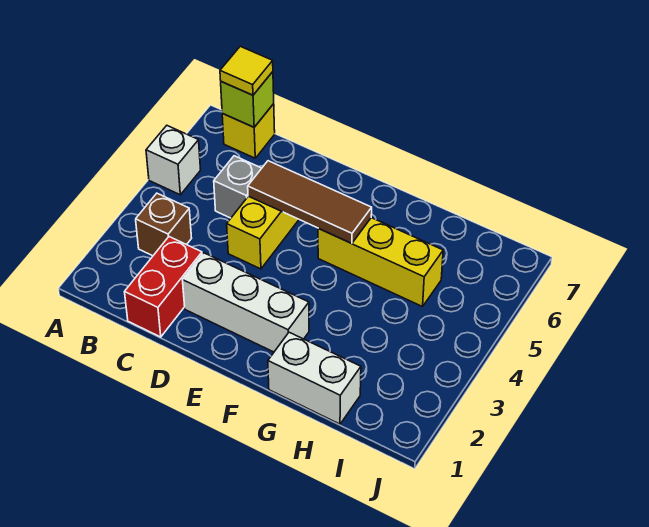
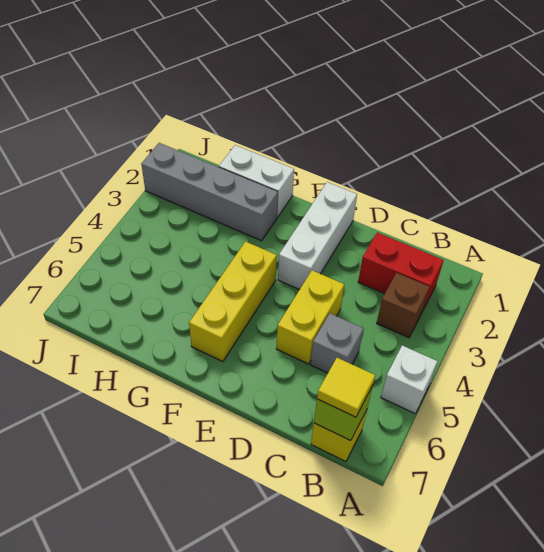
red 1x2 brick [125,237,202,337] -> red 1x2 brick turned to [358,233,444,310]
white 1x3 brick [183,253,309,352] -> white 1x3 brick turned to [278,182,357,290]
brown 1x3 tile [248,161,372,244] -> none
yellow 1x3 brick [318,218,443,307] -> yellow 1x3 brick turned to [189,242,277,362]
none -> grey 1x4 brick [141,143,278,241]

